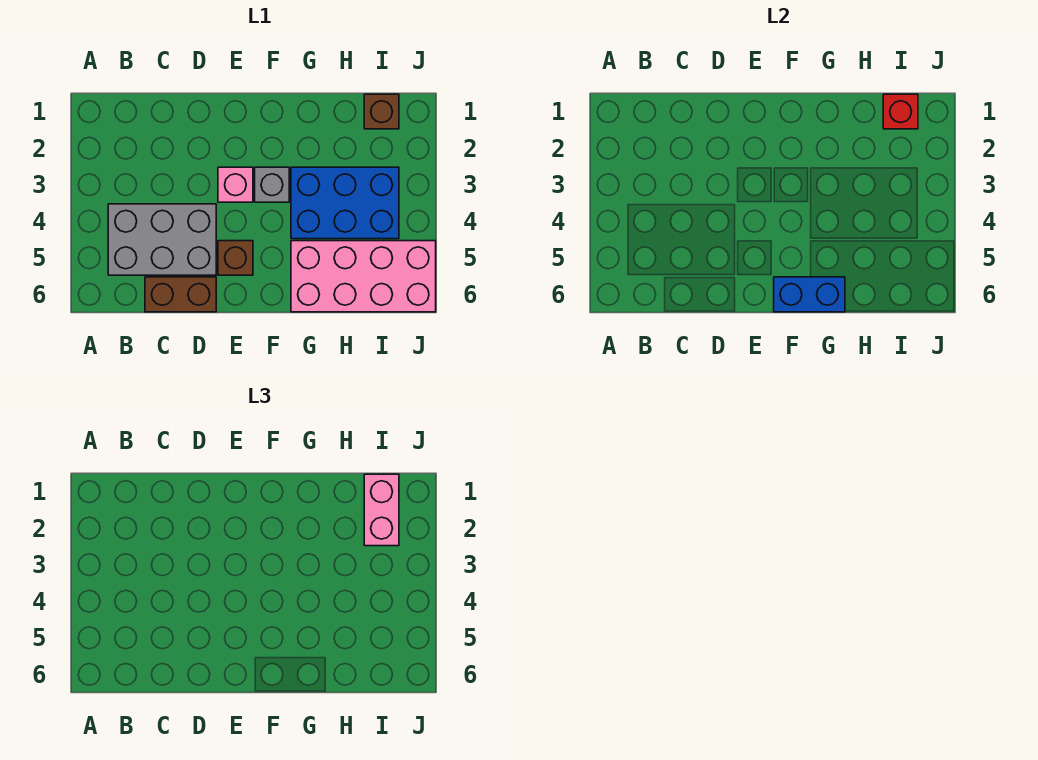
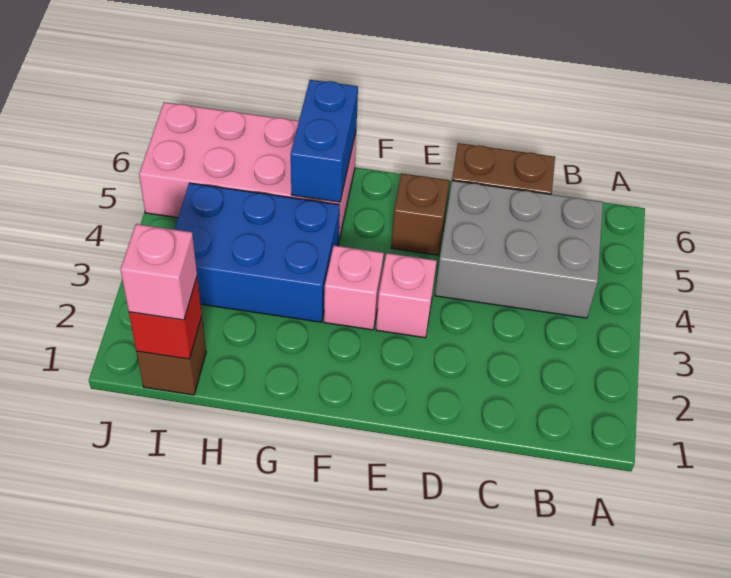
grey 1x1 brick [255,167,289,202] -> pink 1x1 brick [324,246,384,330]
blue 1x2 brick [774,277,845,312] -> blue 1x2 brick turned to [291,80,358,202]
pink 1x2 brick [364,474,399,546] -> pink 1x1 brick [121,224,197,320]

